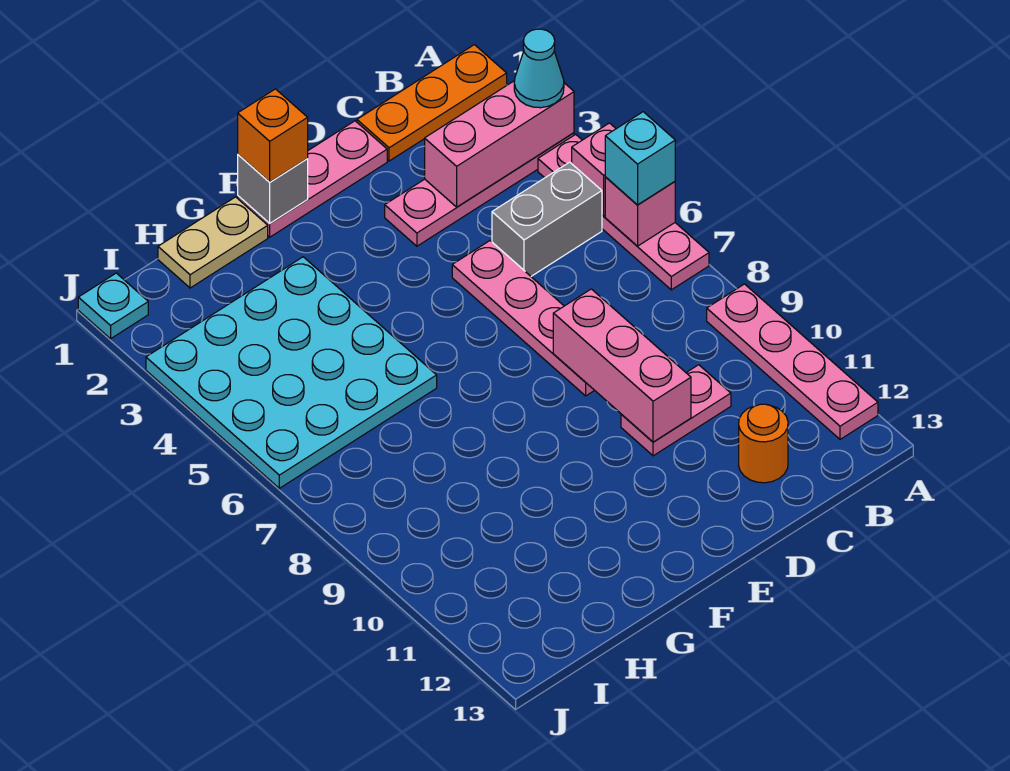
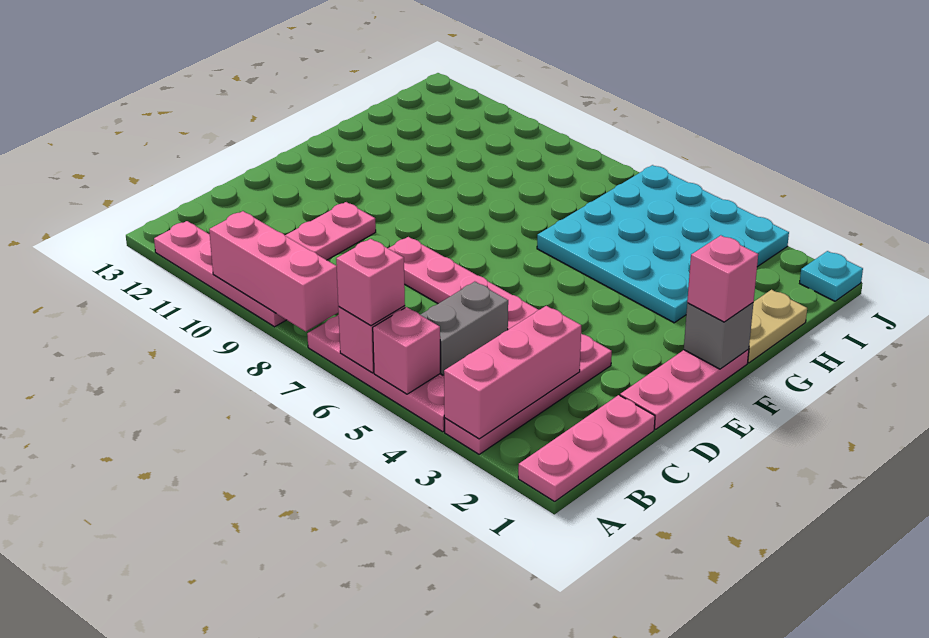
orange 1x3 plate [357,45,507,161] -> pink 1x3 plate [518,395,655,502]
cyan 1x1 cone [514,29,564,108] -> none
cyan 1x1 brick [605,112,675,205] -> pink 1x1 brick [336,239,405,326]
orange 1x1 round brick [739,404,788,483] -> none
pink 1x3 brick [553,289,691,442] -> pink 1x3 brick moved to [209,211,339,331]
orange 1x1 brick [238,89,308,182] -> pink 1x1 brick [687,235,758,322]

